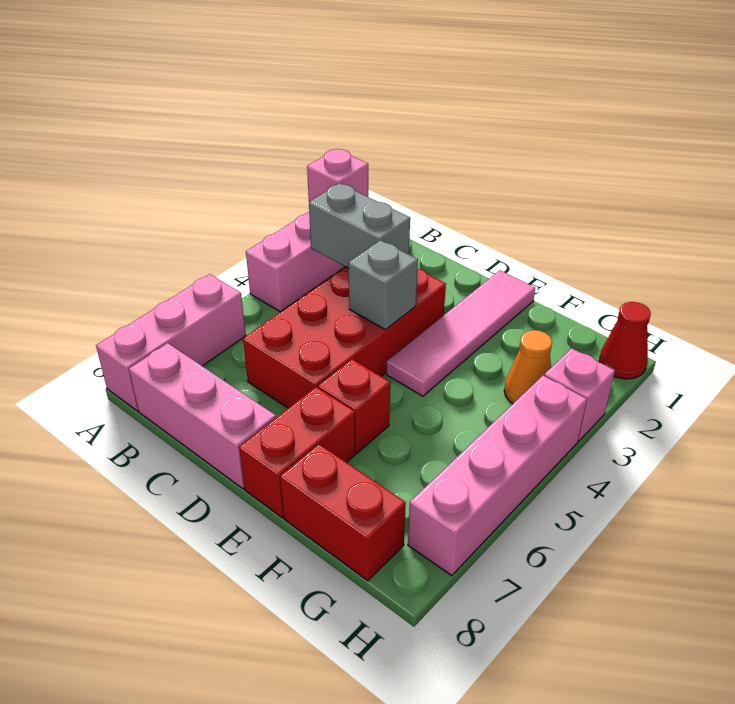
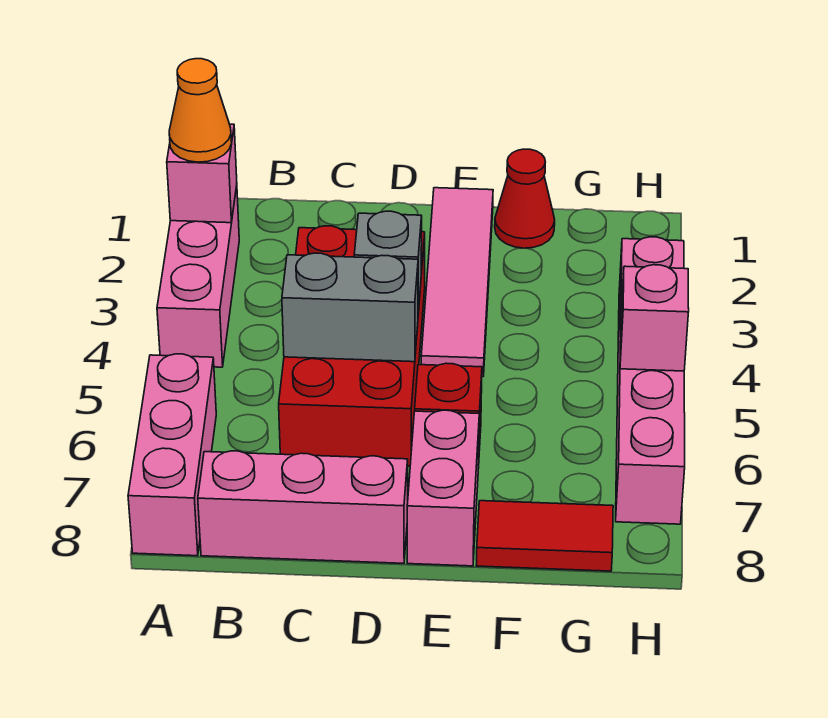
grey 1x2 brick [309,183,410,268] -> grey 1x2 brick moved to [282,253,418,362]
red 1x2 brick [239,387,355,518] -> pink 1x2 brick [407,410,479,566]
red 1x2 brick [280,444,406,581] -> red 1x2 tile [476,501,613,571]
orange 1x1 cone [504,330,552,404] -> orange 1x1 cone moved to [169,59,232,162]
red 1x1 cone [599,302,651,379] -> red 1x1 cone moved to [495,149,555,248]
none -> pink 1x1 brick [620,265,689,371]

